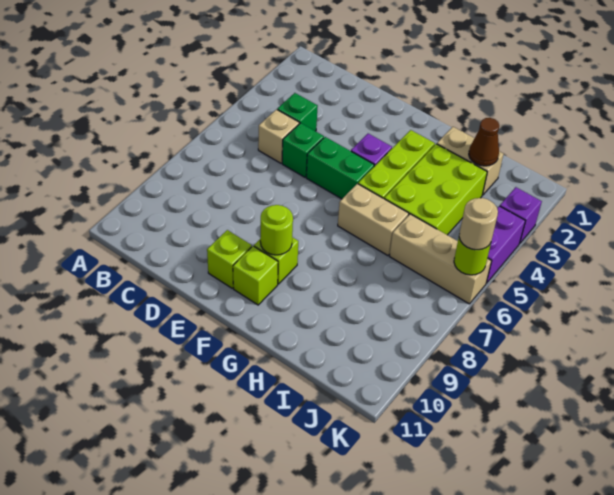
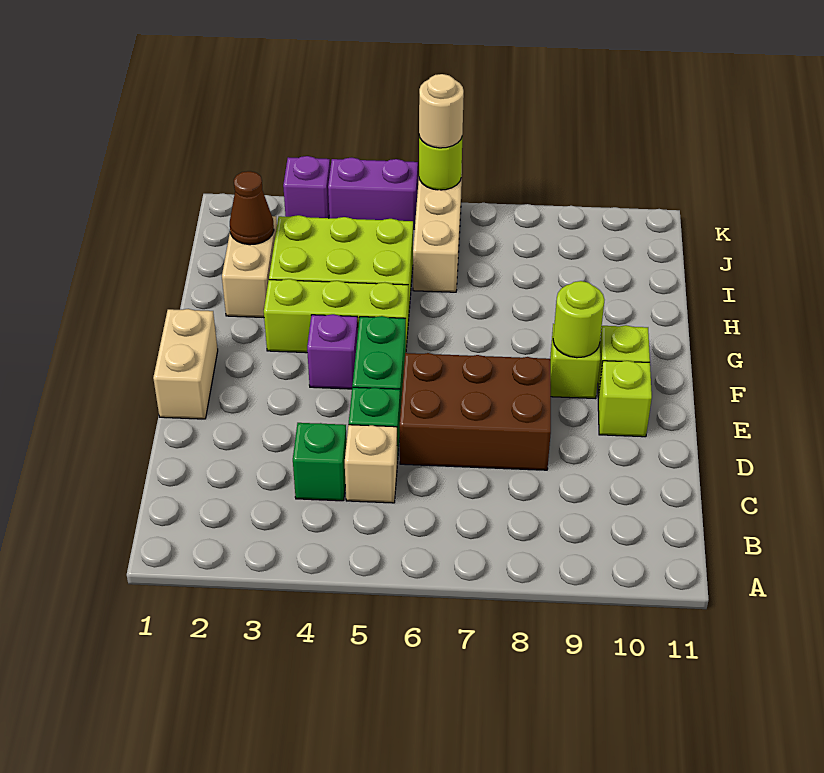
none -> brown 2x3 brick [400,353,551,470]
tan 1x2 brick [338,184,409,256] -> tan 1x2 brick moved to [153,309,218,419]

